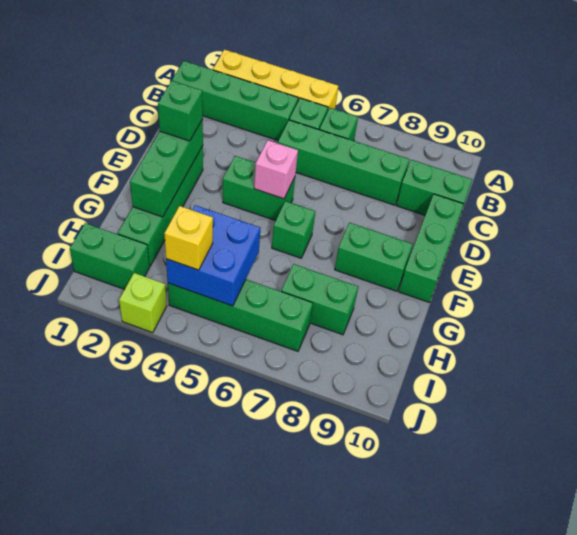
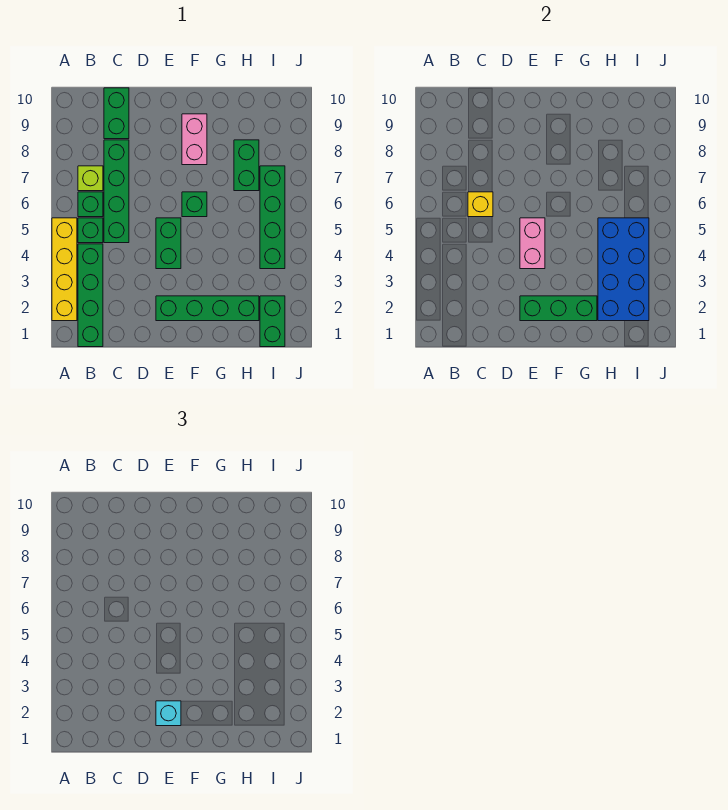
green 1x3 brick [399,194,464,302] -> none
green 1x1 brick [158,81,203,141] -> cyan 1x1 brick [156,701,181,726]
pink 1x1 brick [254,140,298,199] -> pink 1x2 brick [520,218,545,269]
green 1x2 brick [335,223,413,291] -> pink 1x2 brick [182,114,207,165]
blue 2x2 brick [166,205,260,306] -> blue 2x4 brick [598,218,649,321]
yellow 1x1 brick [164,206,213,270] -> yellow 1x1 brick moved to [468,192,493,217]
lime 1x1 brick [119,273,167,333] -> lime 1x1 brick moved to [78,166,103,191]

